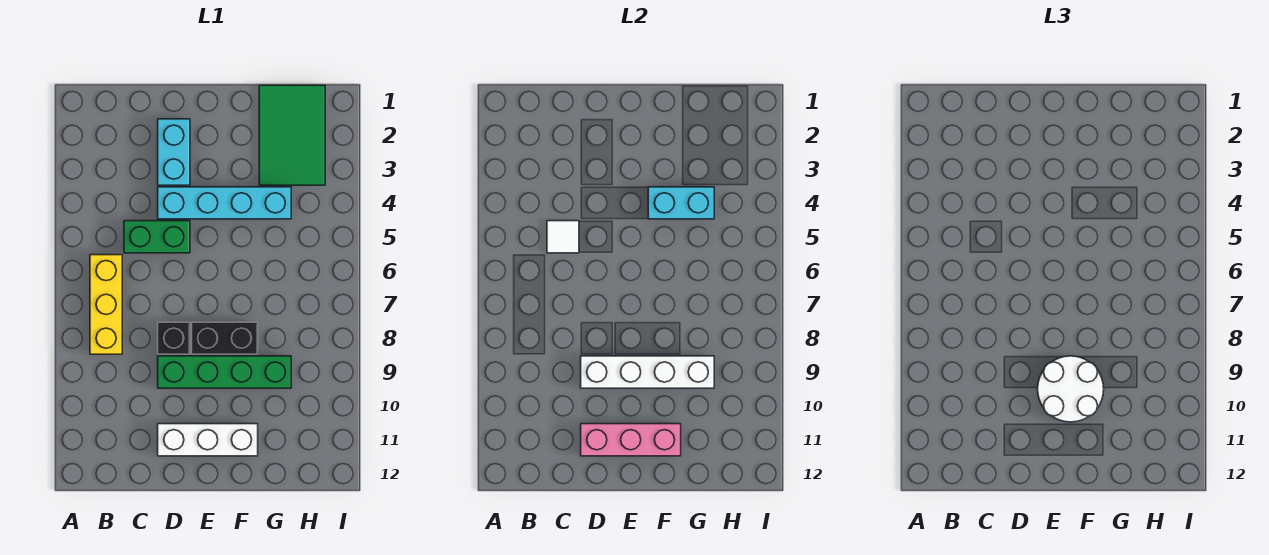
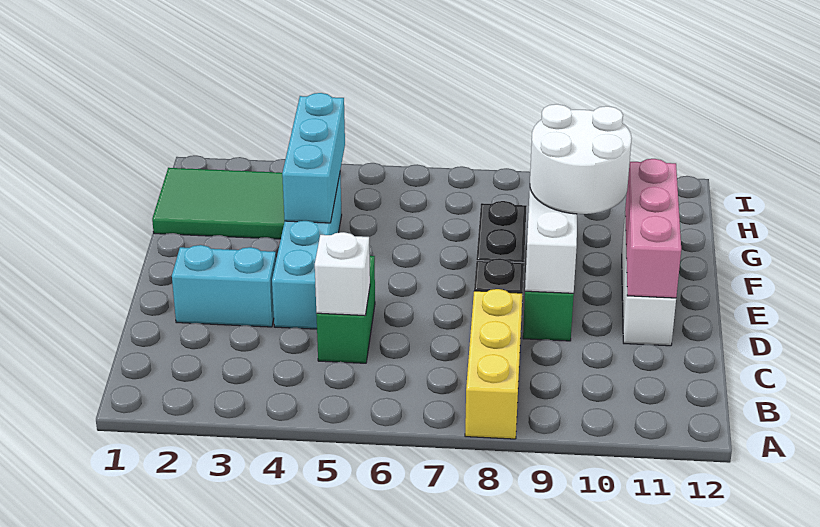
yellow 1x3 brick [90,255,122,354] -> yellow 1x3 brick turned to [465,289,522,439]
white 1x1 tile [547,221,579,253] -> white 1x1 brick [315,232,370,316]
cyan 1x2 brick [648,187,714,219] -> cyan 1x3 brick [282,93,345,223]

